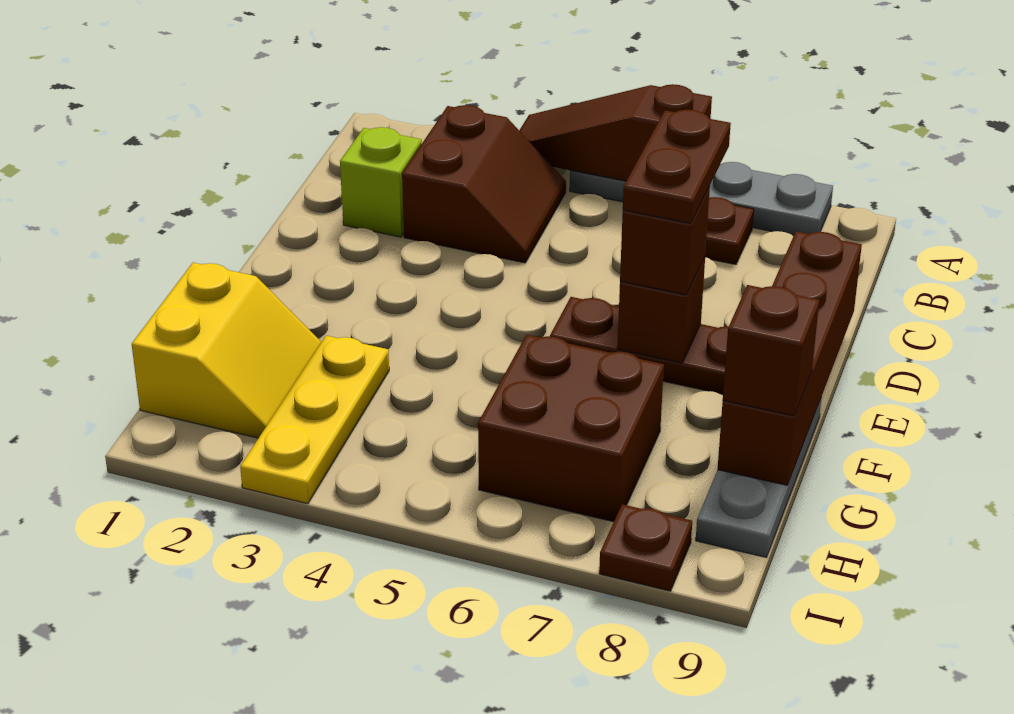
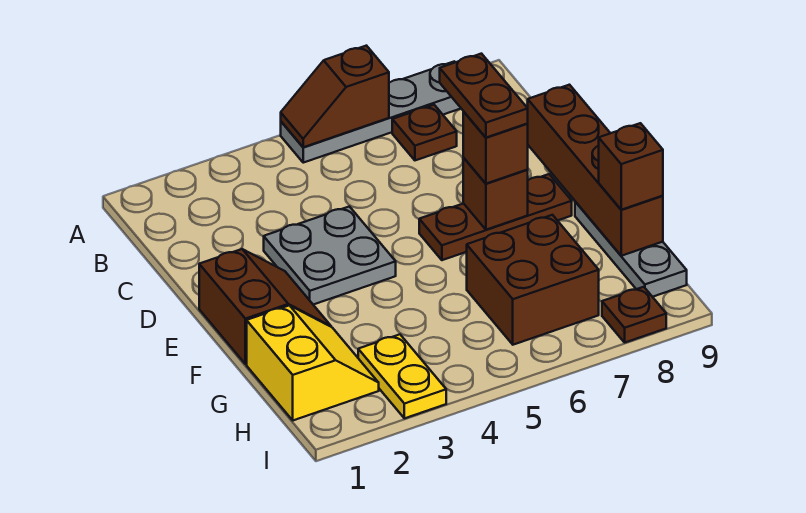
brown 1x3 slope [519,84,712,181] -> brown 1x2 slope [281,46,389,147]
brown 2x2 slope [402,105,566,263] -> brown 2x2 slope moved to [199,249,331,364]
lime 1x1 brick [340,127,422,237] -> none
none -> grey 2x2 plate [264,206,396,305]
yellow 1x3 plate [240,336,389,504] -> yellow 1x2 plate [358,334,446,418]

